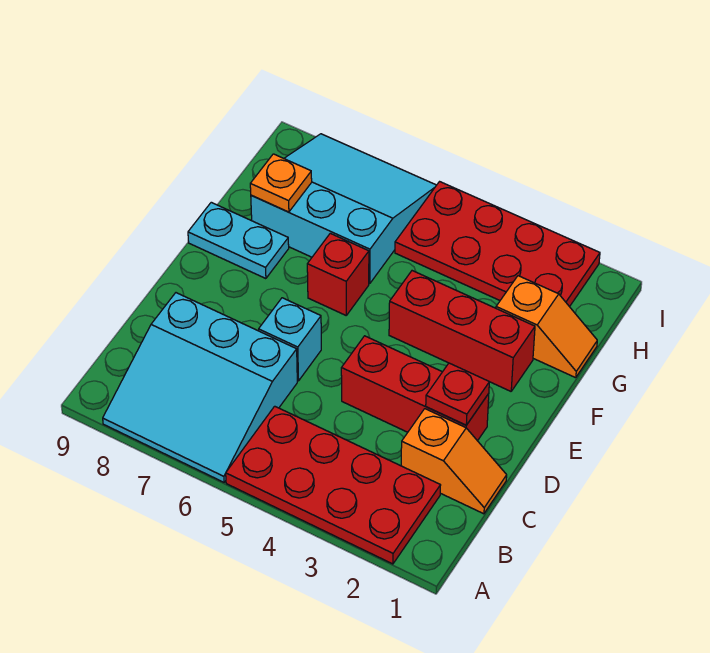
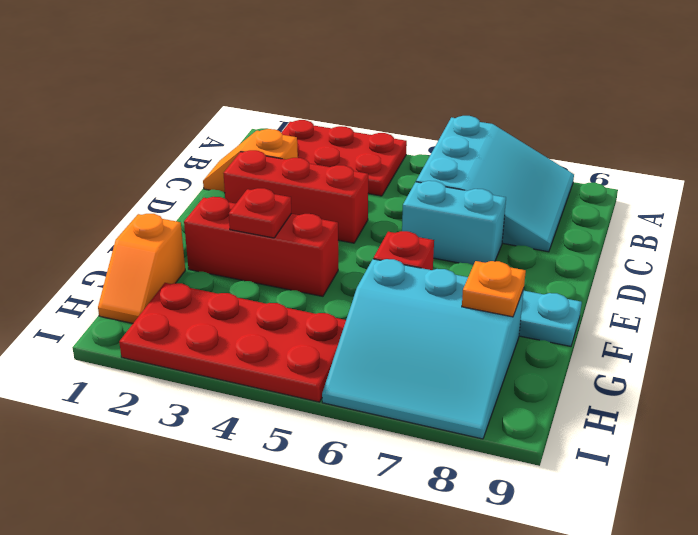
red 2x4 plate [226,406,441,564] -> red 2x3 plate [282,120,407,196]
cyan 3x3 slope [103,293,297,482] -> cyan 3x3 slope turned to [416,116,574,252]
red 1x1 plate [426,363,489,425] -> red 1x1 plate moved to [229,188,291,238]
cyan 1x1 brick [259,298,321,381] -> cyan 1x2 brick [402,181,506,265]
orange 1x2 slope [496,276,597,378] -> orange 1x2 slope turned to [98,214,185,323]

